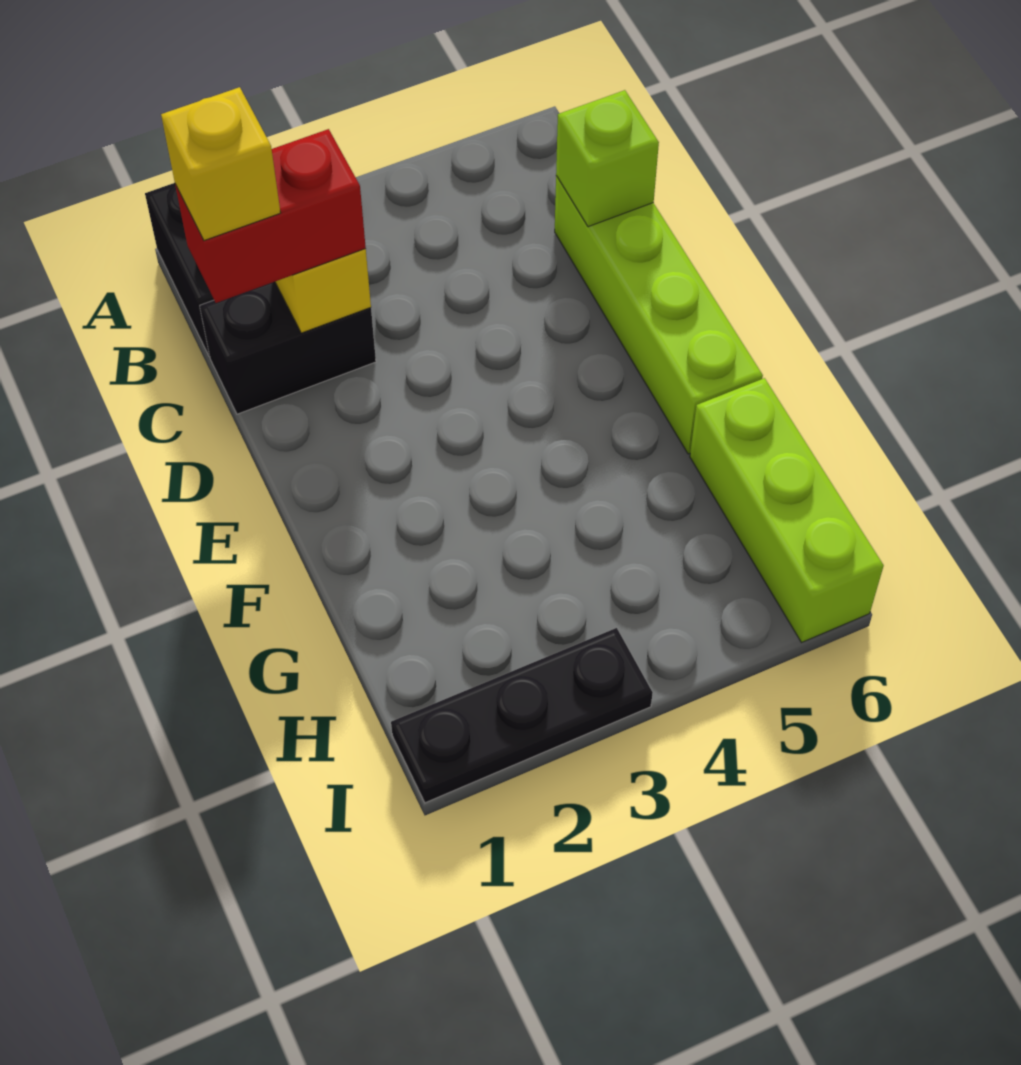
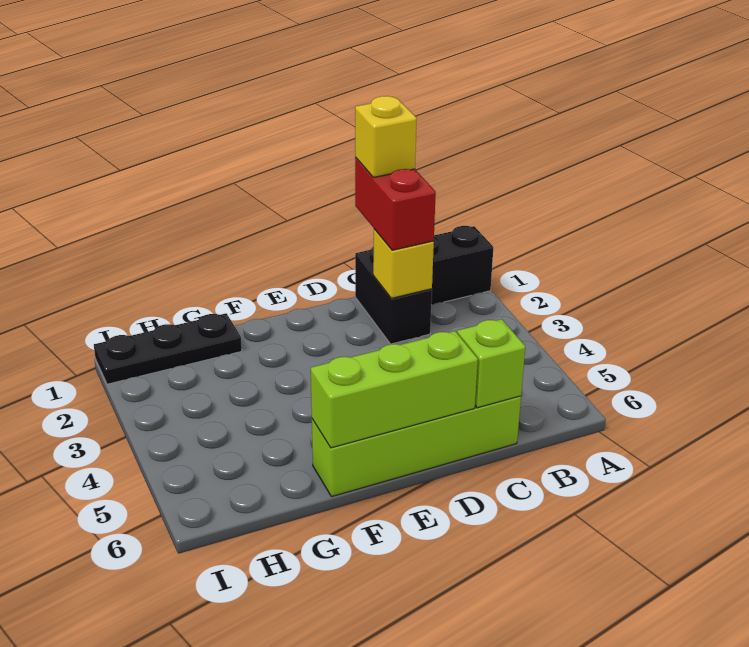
lime 1x3 brick [690,378,884,642] -> lime 1x3 brick moved to [311,331,478,448]
black 1x3 plate [391,628,653,803] -> black 1x3 plate turned to [94,313,242,384]

